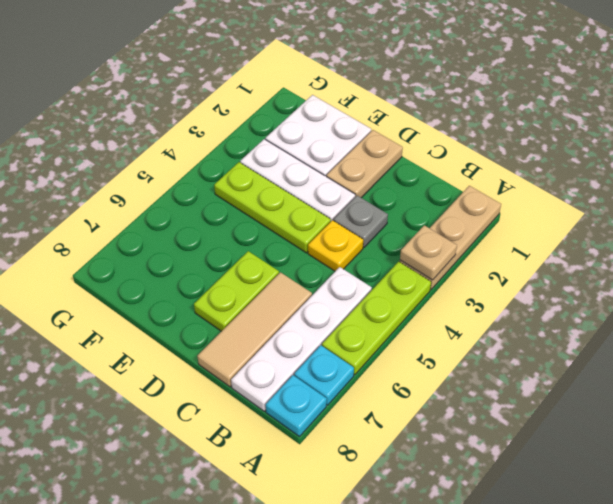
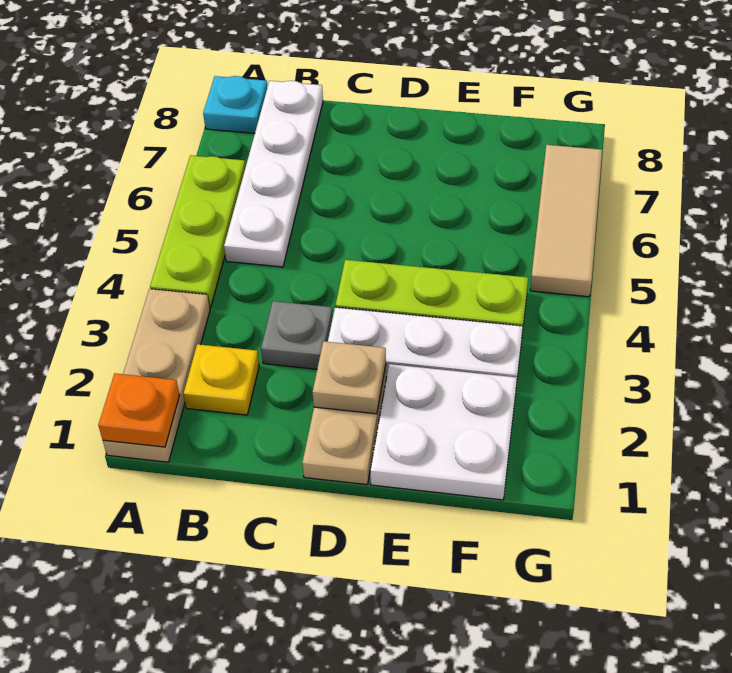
none -> orange 1x1 plate [98,373,180,447]
tan 1x1 plate [400,225,457,280] -> tan 1x1 plate moved to [313,341,386,414]
cyan 1x1 plate [294,345,354,405] -> none
yellow 1x1 plate [308,220,363,271] -> yellow 1x1 plate moved to [184,344,259,415]
tan 1x3 tile [197,272,312,387] -> tan 1x3 tile moved to [530,145,602,297]
lime 1x2 plate [194,251,279,331] -> none

